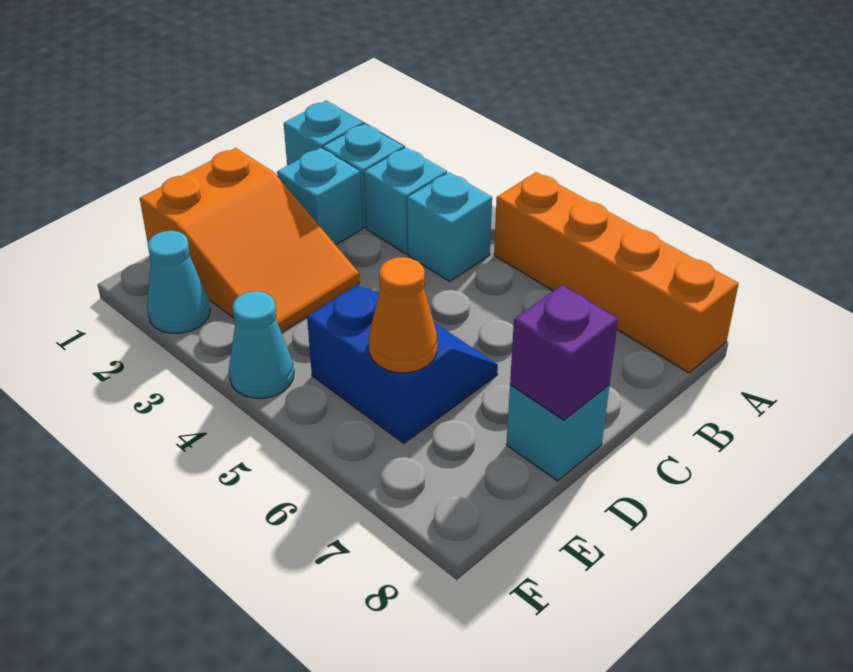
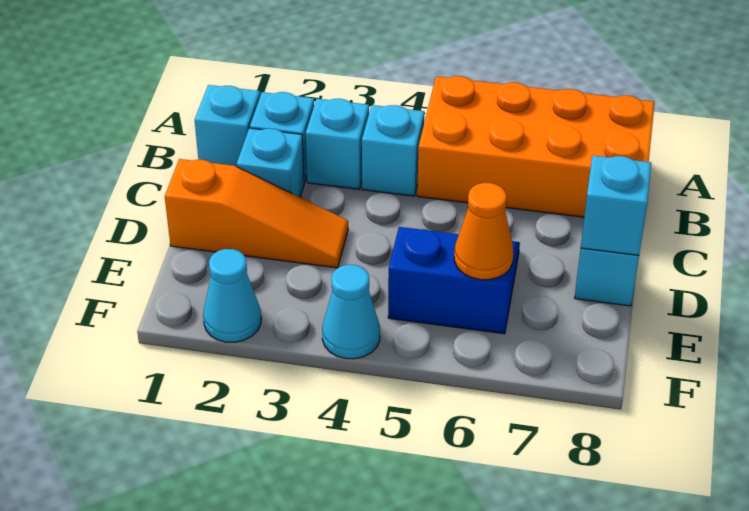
orange 1x4 brick [494,172,739,373] -> orange 2x4 brick [417,76,655,217]
orange 2x3 slope [140,148,359,332] -> orange 1x3 slope [165,159,348,268]
purple 1x1 brick [510,285,618,420] -> cyan 1x1 brick [581,155,651,255]

